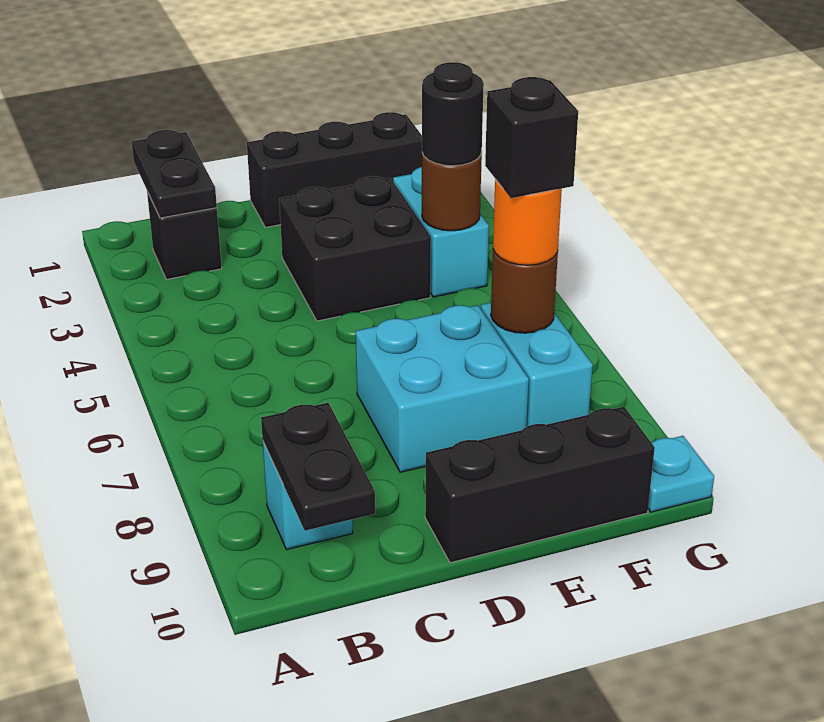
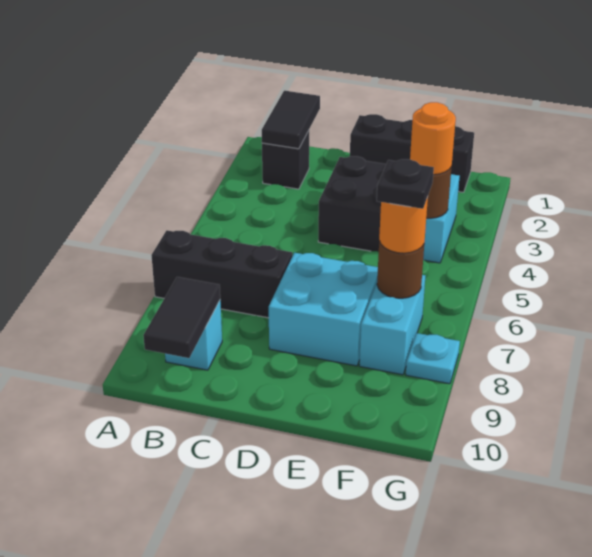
black 1x2 plate [132,130,217,218] -> black 1x2 tile [262,91,320,149]
black 1x2 plate [261,403,375,531] -> black 1x2 tile [143,277,220,358]
black 1x3 brick [425,407,655,563] -> black 1x3 brick moved to [151,230,292,318]
black 1x1 round brick [422,62,484,166] -> orange 1x1 round brick [410,102,456,175]
black 1x1 brick [485,77,578,198] -> black 1x1 plate [377,159,434,209]
cyan 1x1 plate [648,436,714,512] -> cyan 1x1 plate moved to [406,333,460,384]

